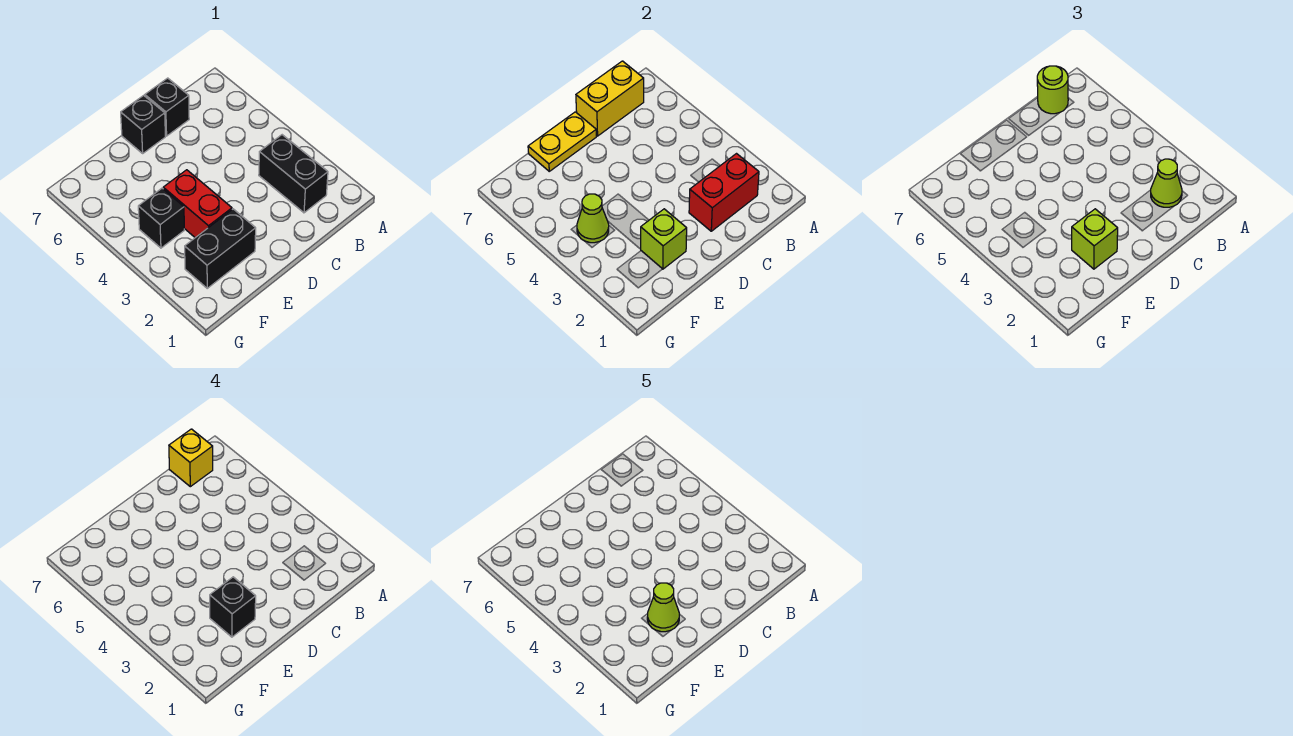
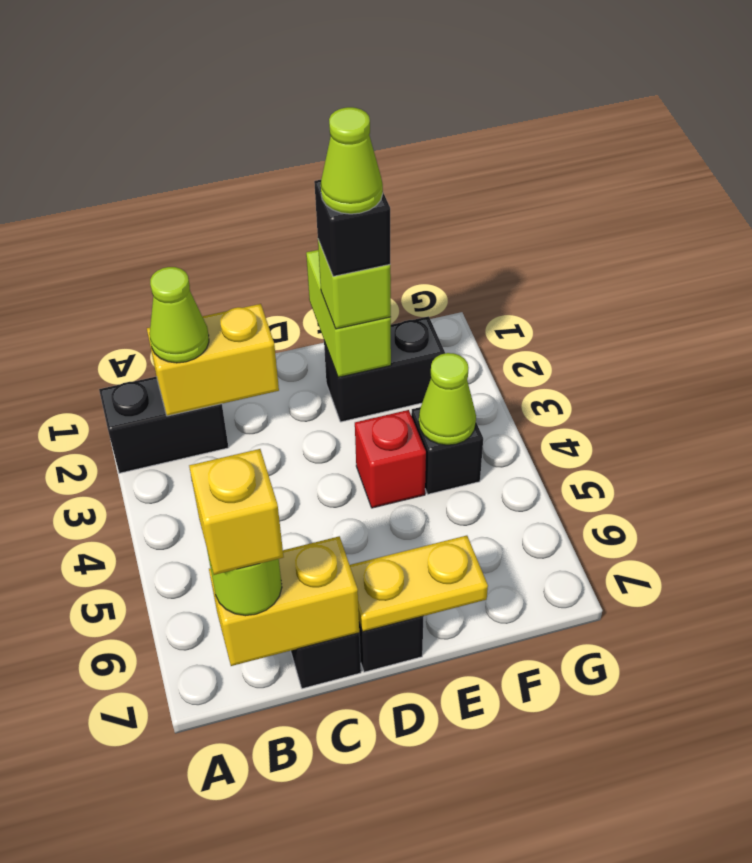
black 1x2 brick [259,135,328,213] -> black 1x2 brick turned to [99,377,229,473]
red 1x2 brick [689,154,759,231] -> yellow 1x2 brick [147,304,279,416]
lime 1x1 brick [641,209,687,269] -> lime 1x2 brick [306,250,391,377]
red 1x2 brick [163,170,232,238] -> red 1x1 brick [355,410,426,508]

